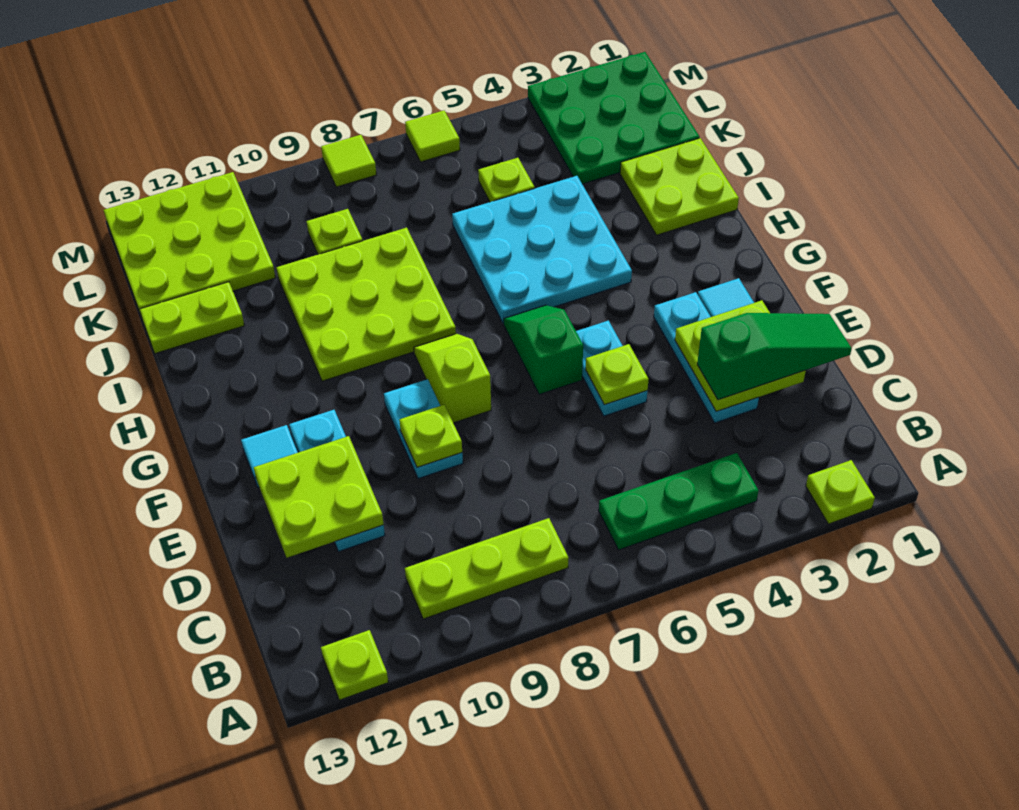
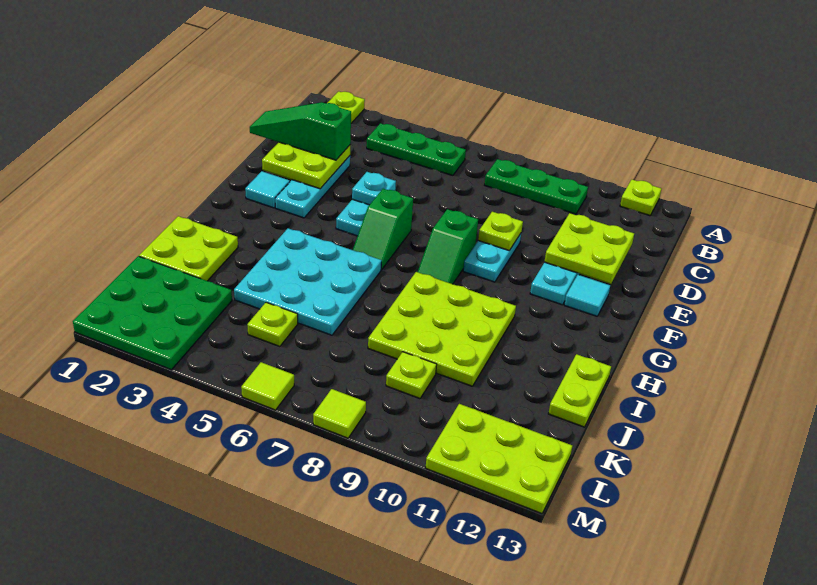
lime 1x3 plate [405,518,569,619] -> green 1x3 plate [485,159,588,214]
lime 1x1 plate [586,344,649,405] -> cyan 1x1 plate [352,172,396,205]
lime 1x2 slope [414,334,491,423] -> green 1x2 slope [418,209,478,284]
lime 1x2 plate [139,282,244,354] -> lime 1x2 plate turned to [548,354,611,427]
lime 3x3 plate [104,172,275,315] -> lime 2x3 plate [426,404,572,514]

